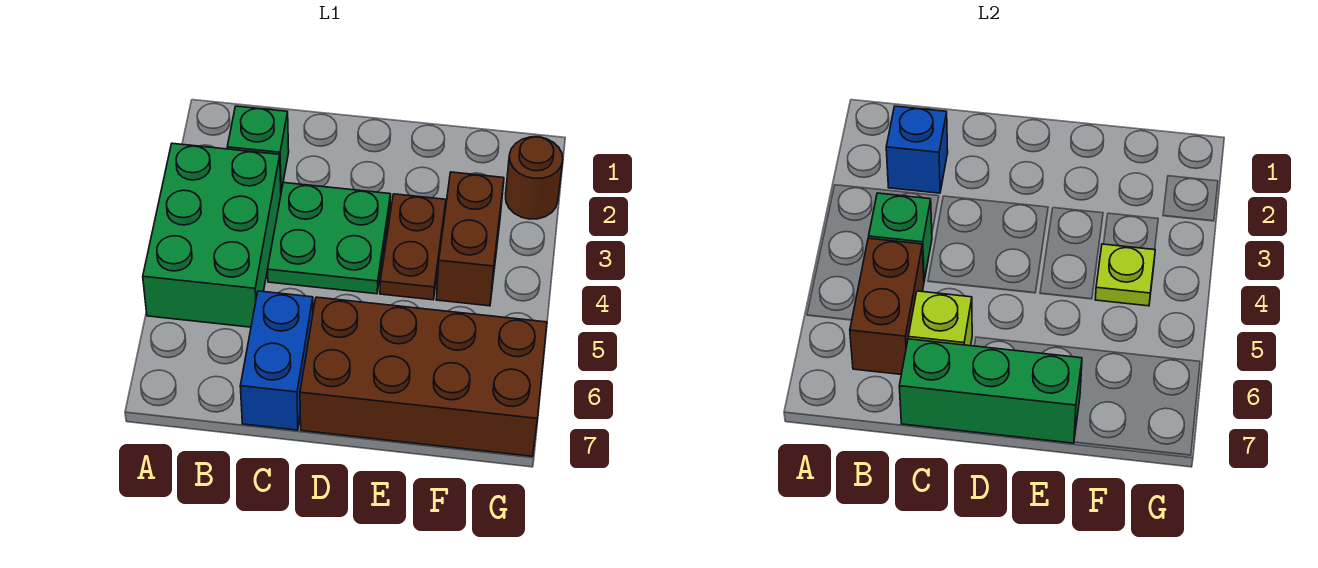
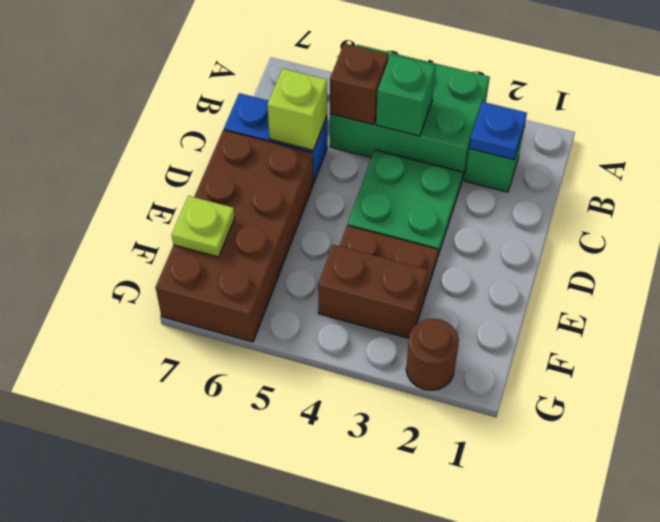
blue 1x1 brick [886,106,948,193] -> blue 1x1 plate [469,102,527,160]
brown 1x2 brick [850,238,924,374] -> brown 1x1 brick [330,43,388,124]
green 1x3 brick [899,339,1082,443] -> none
lime 1x1 plate [1095,244,1155,306] -> lime 1x1 plate moved to [172,196,235,257]

